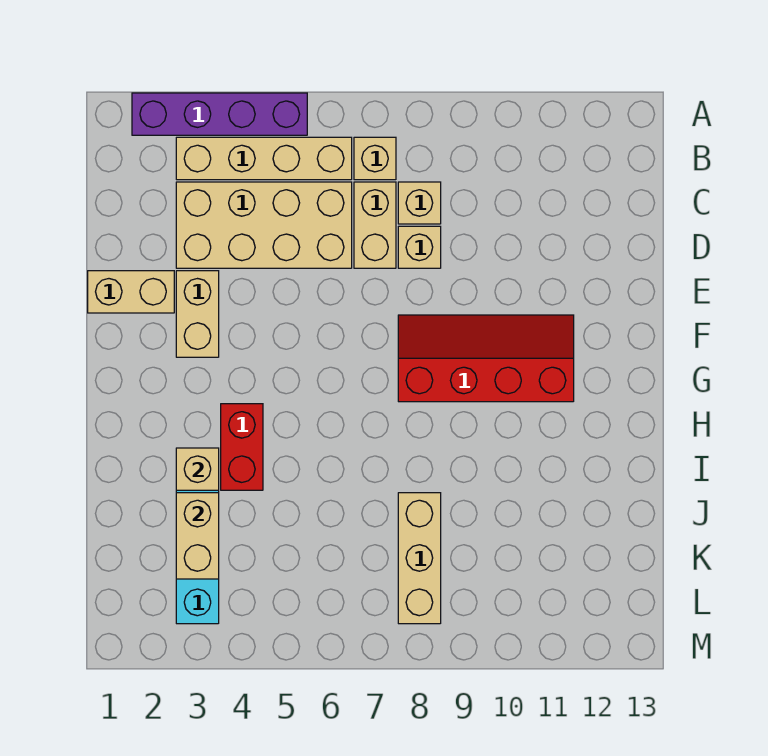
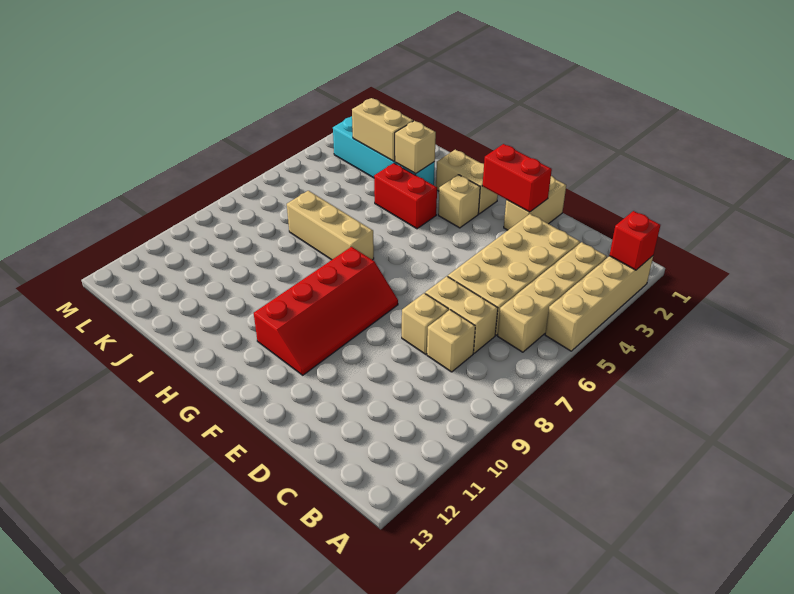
purple 1x4 brick [132,93,307,135] -> tan 1x4 brick [545,256,653,351]
none -> red 1x1 brick [609,211,660,270]
tan 1x1 brick [354,137,396,180] -> tan 1x1 brick moved to [438,175,480,228]
none -> red 1x2 brick [483,144,552,212]
tan 1x2 brick [176,271,219,357] -> tan 1x2 brick moved to [436,150,498,214]
tan 1x3 brick [398,493,441,624] -> tan 1x3 brick moved to [287,191,374,260]

